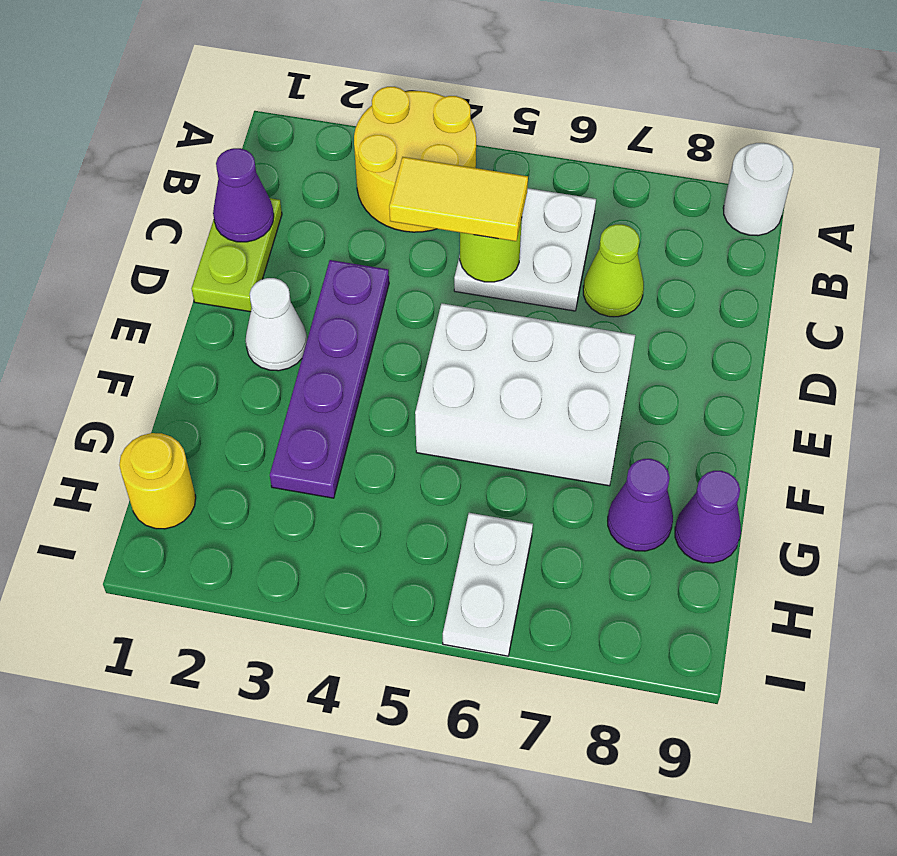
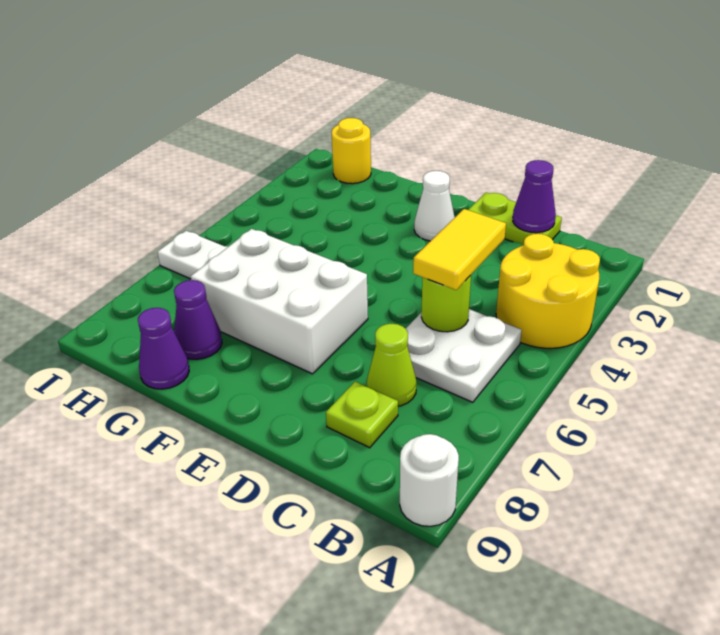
none -> lime 1x1 plate [326,381,398,448]
purple 1x4 plate [270,260,389,498] -> none
white 2x3 brick [415,303,635,486] -> white 2x3 brick turned to [191,229,368,374]

